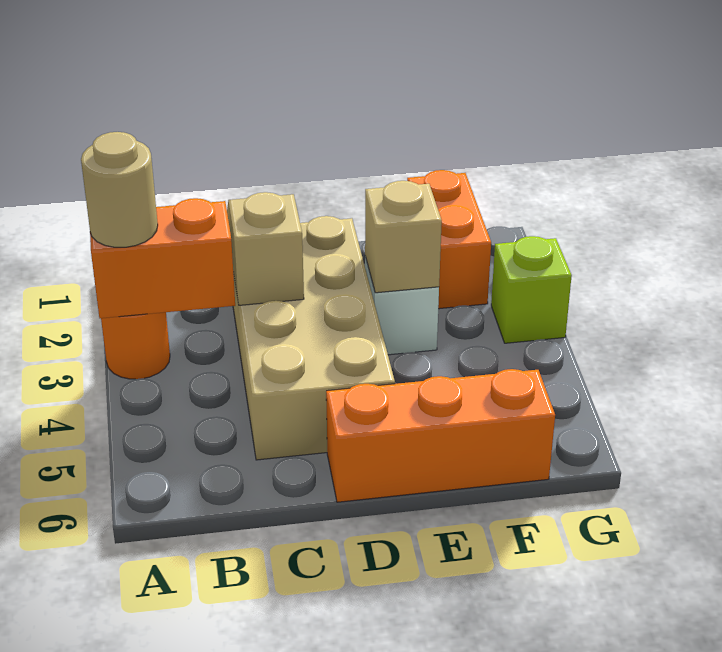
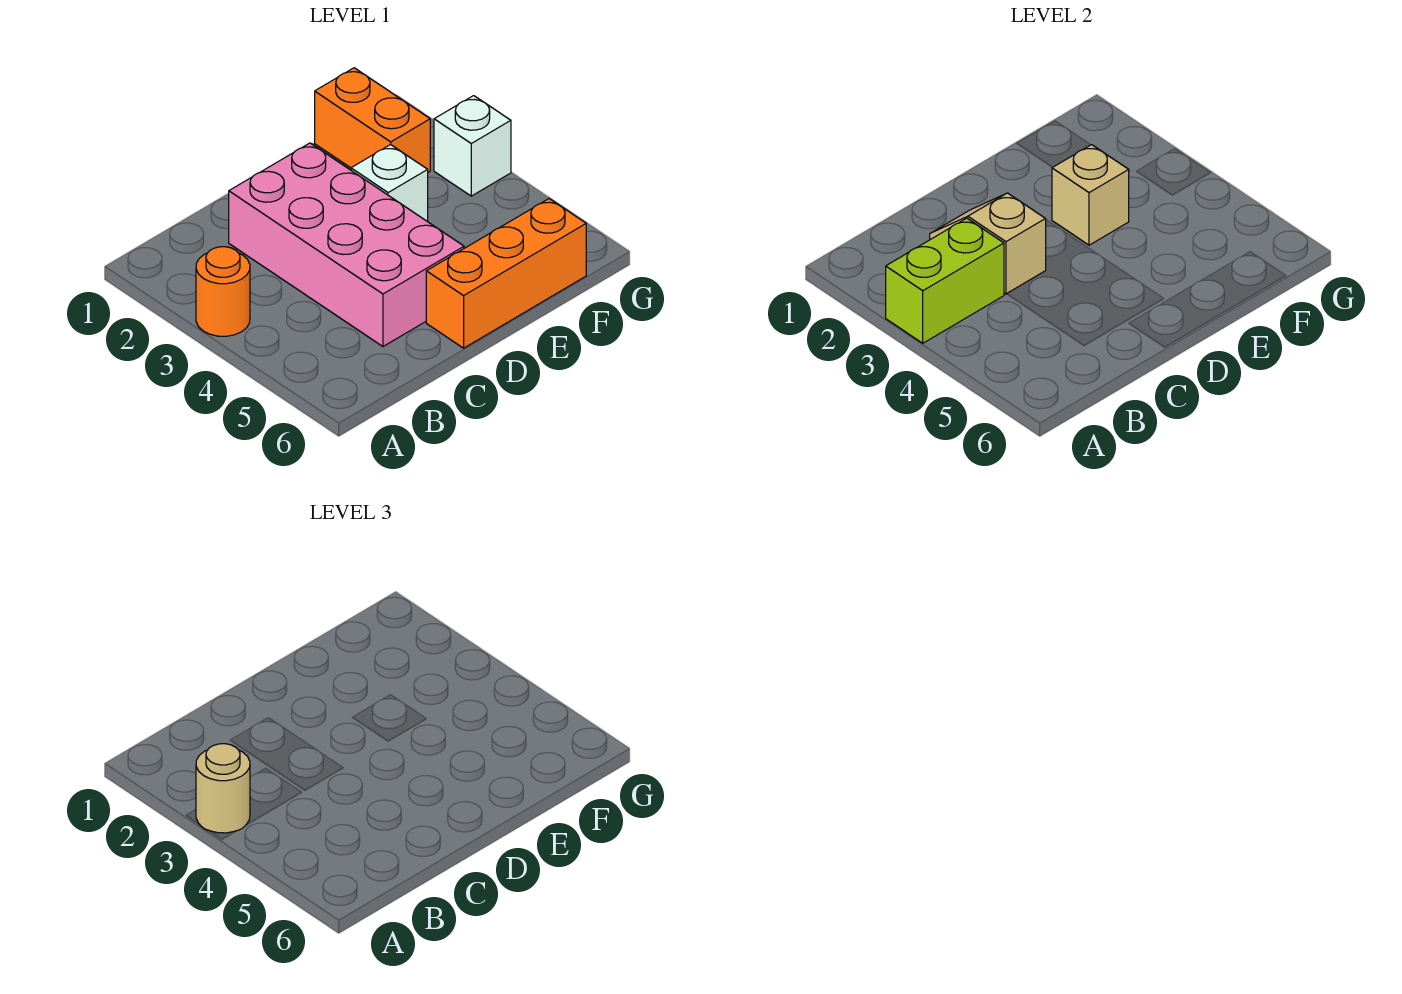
orange 1x2 brick [90,198,235,318] -> lime 1x2 brick [886,218,1004,343]
tan 2x4 brick [233,216,395,460] -> pink 2x4 brick [229,143,464,346]
lime 1x1 brick [491,236,572,343] -> white 1x1 brick [434,96,511,196]

